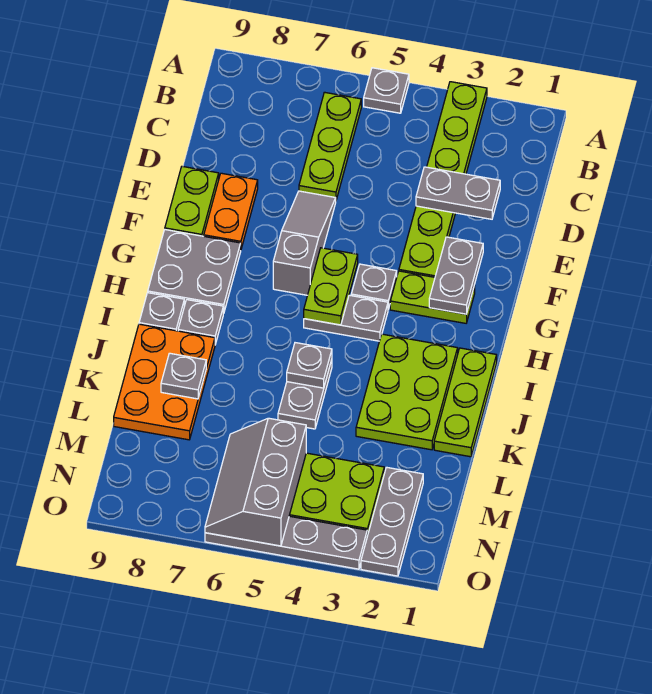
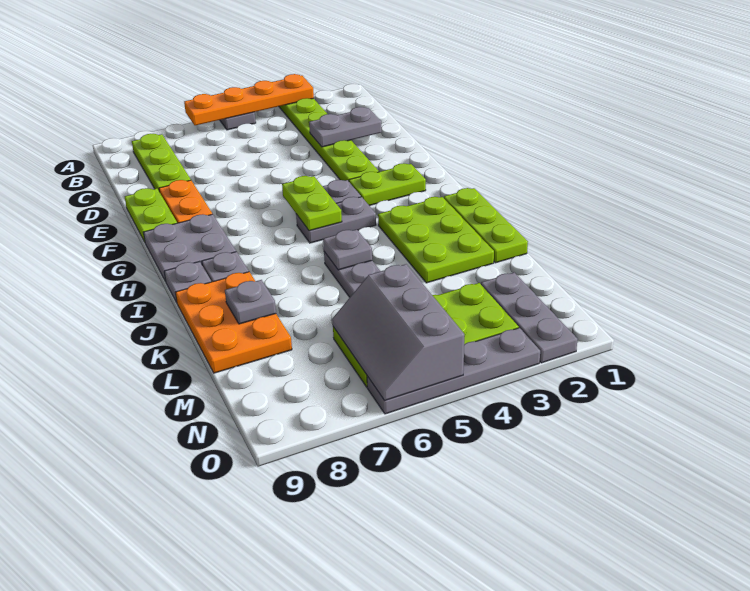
none -> orange 1x4 plate [184,74,314,125]
lime 1x3 plate [299,92,361,200] -> lime 1x3 plate moved to [132,134,191,190]
grey 1x3 slope [273,191,336,295] -> none
grey 1x2 plate [429,237,483,314] -> none

